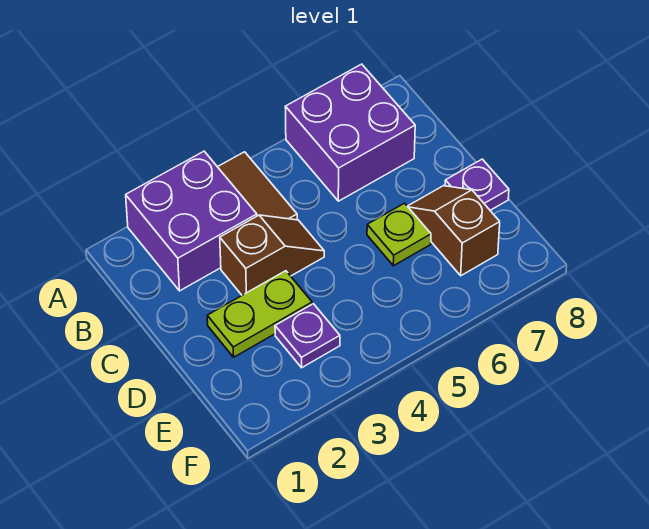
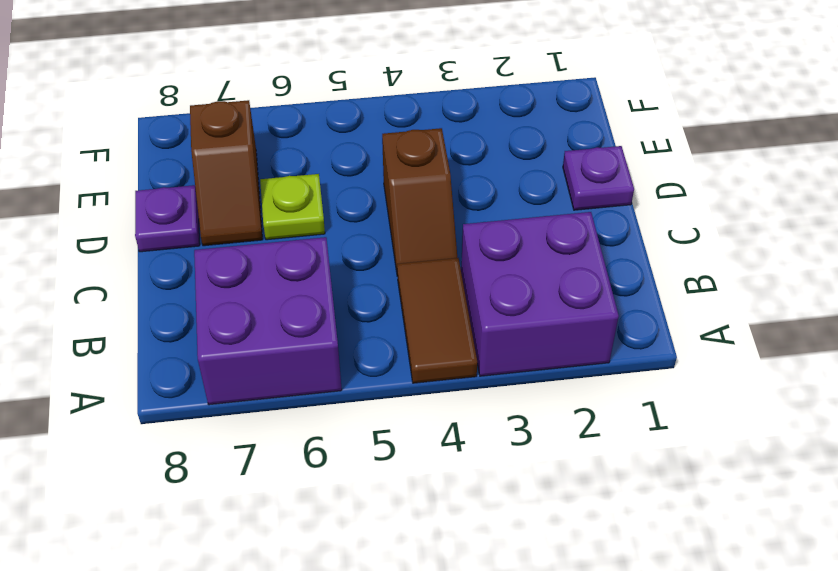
brown 1x2 slope [220,215,324,295] -> brown 1x2 slope turned to [382,128,457,272]
lime 1x2 plate [207,271,312,357] -> none
purple 1x1 plate [275,304,340,368] -> purple 1x1 plate moved to [563,146,634,210]

